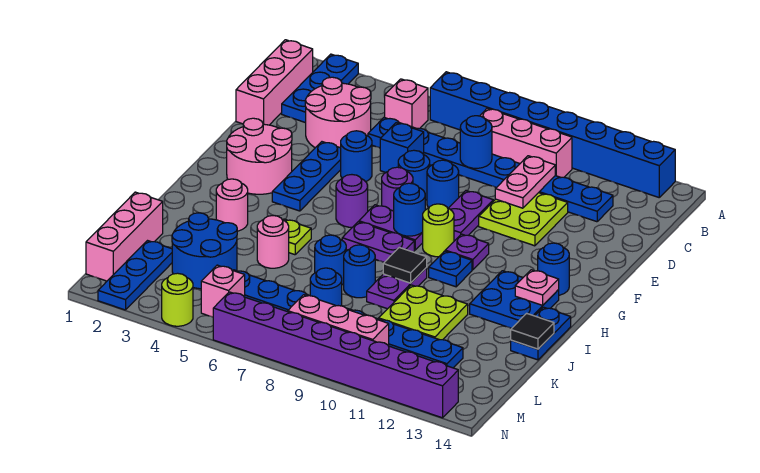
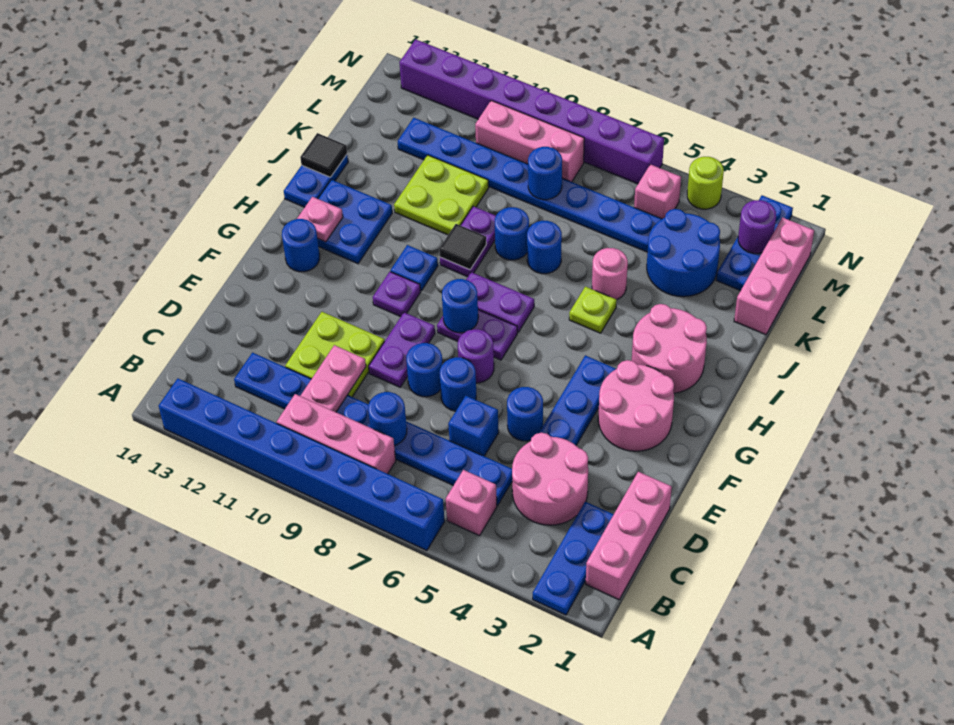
purple 1x1 round brick [336,175,368,227] -> purple 1x1 round brick moved to [738,200,776,254]
lime 1x1 round brick [423,204,454,257] -> none
pink 1x1 round brick [216,179,248,231] -> pink 2x2 round brick [632,304,707,393]

